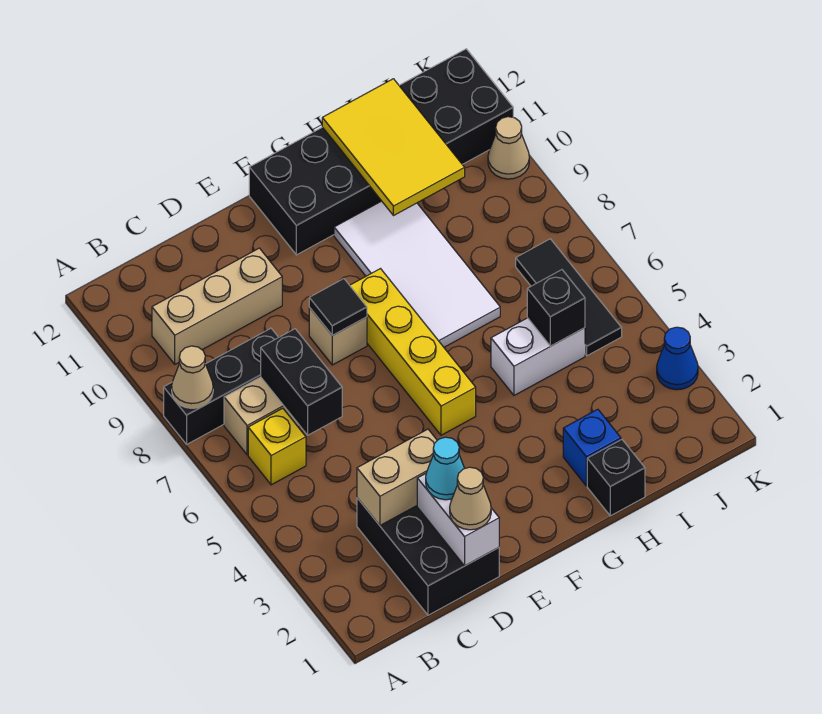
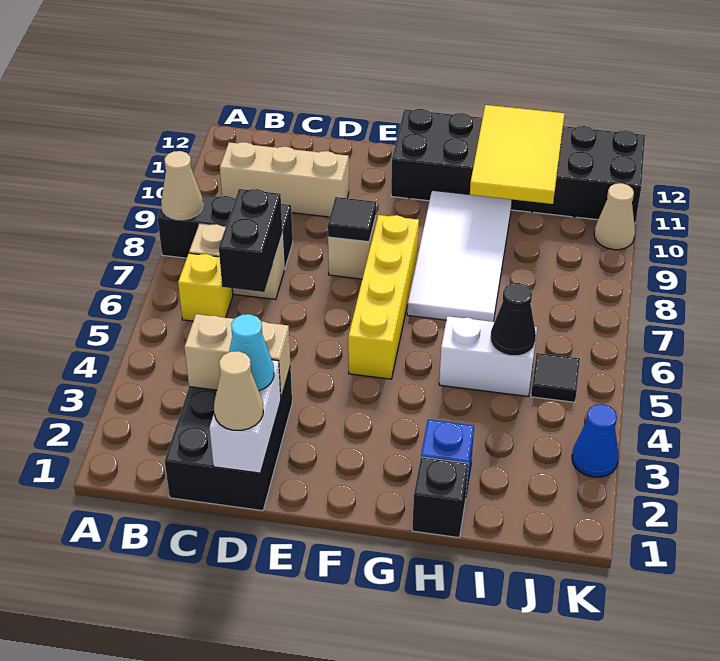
black 1x1 brick [527,270,585,346] -> black 1x1 cone [491,283,536,356]
black 1x3 tile [516,239,622,356] -> black 1x1 tile [531,353,580,402]

